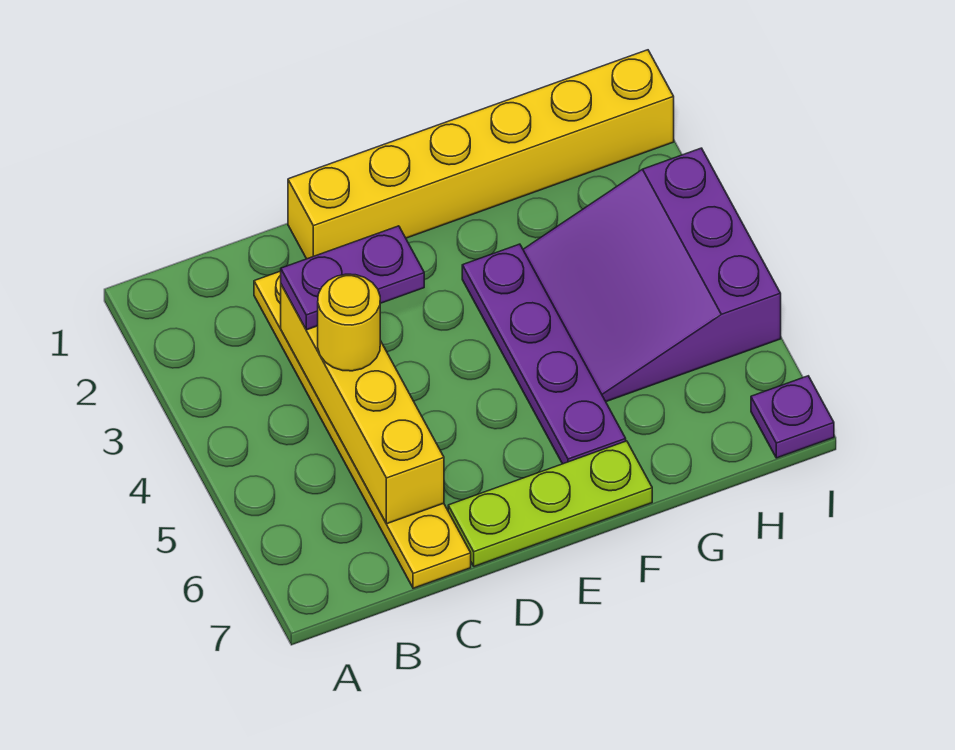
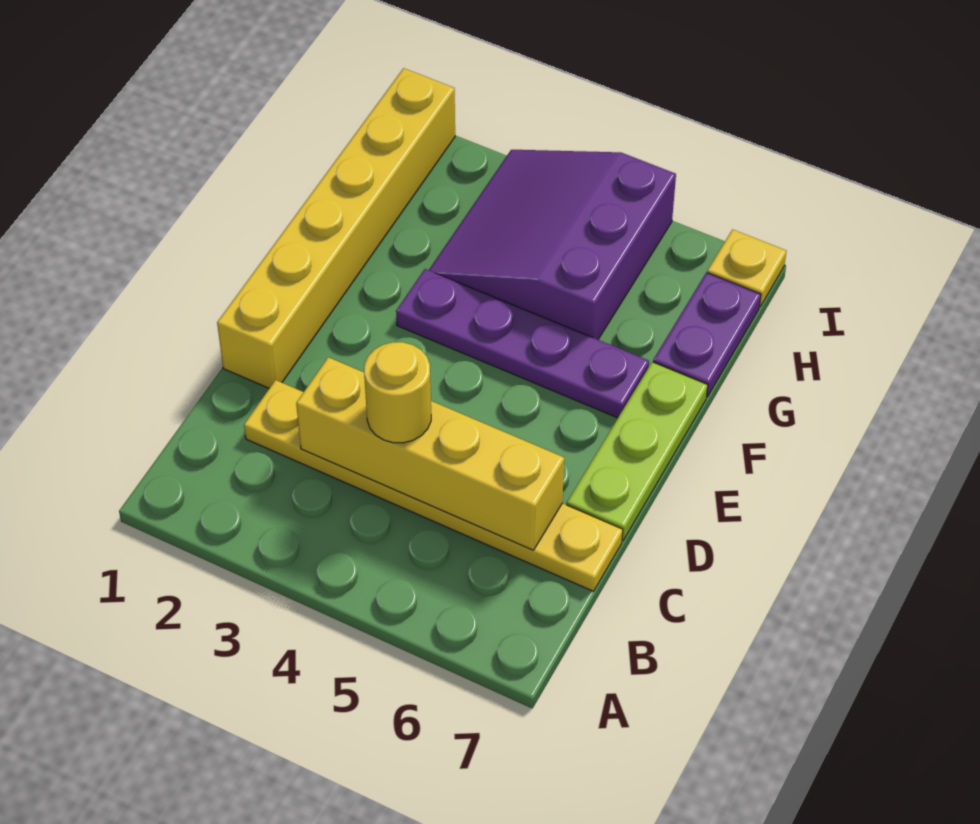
purple 1x2 plate [281,226,424,330] -> purple 1x2 plate moved to [653,273,761,397]
purple 3x3 slope [523,148,781,402] -> purple 3x3 slope turned to [429,150,676,339]
purple 1x1 plate [751,376,834,458] -> yellow 1x1 plate [707,229,787,307]

